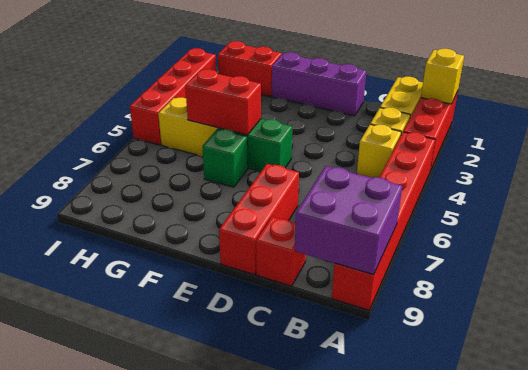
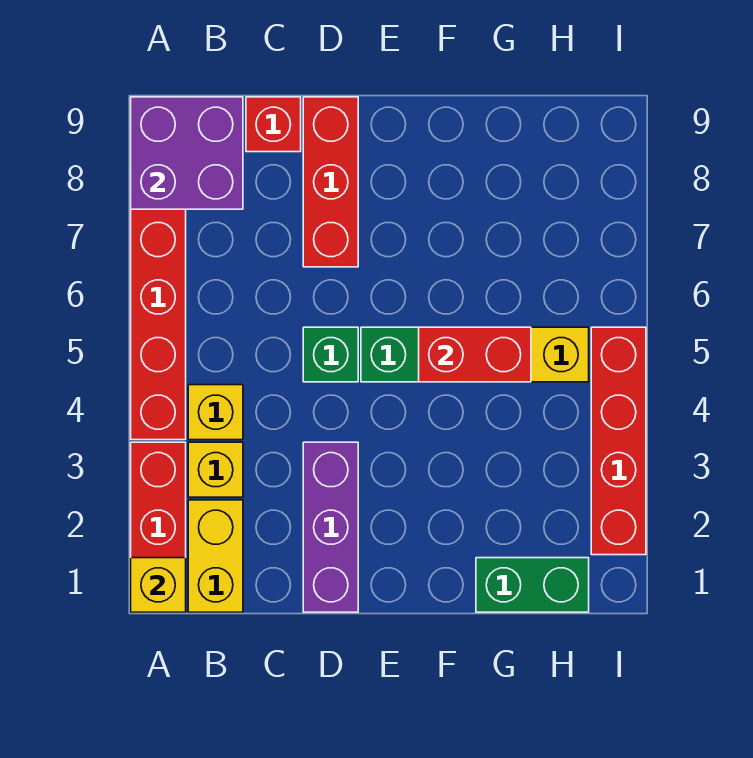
purple 1x3 brick [272,52,366,116] -> purple 1x3 brick turned to [303,442,358,612]
green 1x1 brick [202,129,248,187] -> green 1x1 brick moved to [303,327,358,382]
red 1x2 brick [218,41,282,96] -> green 1x2 brick [476,558,589,612]

